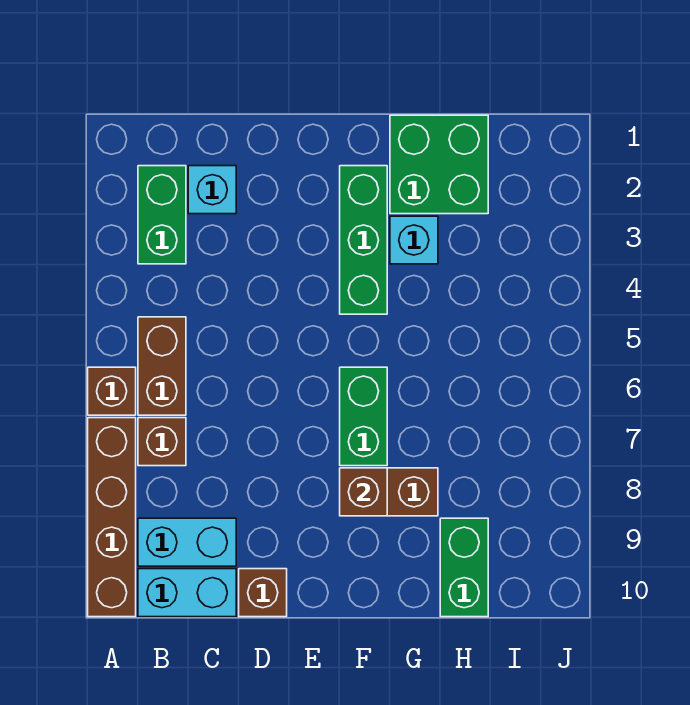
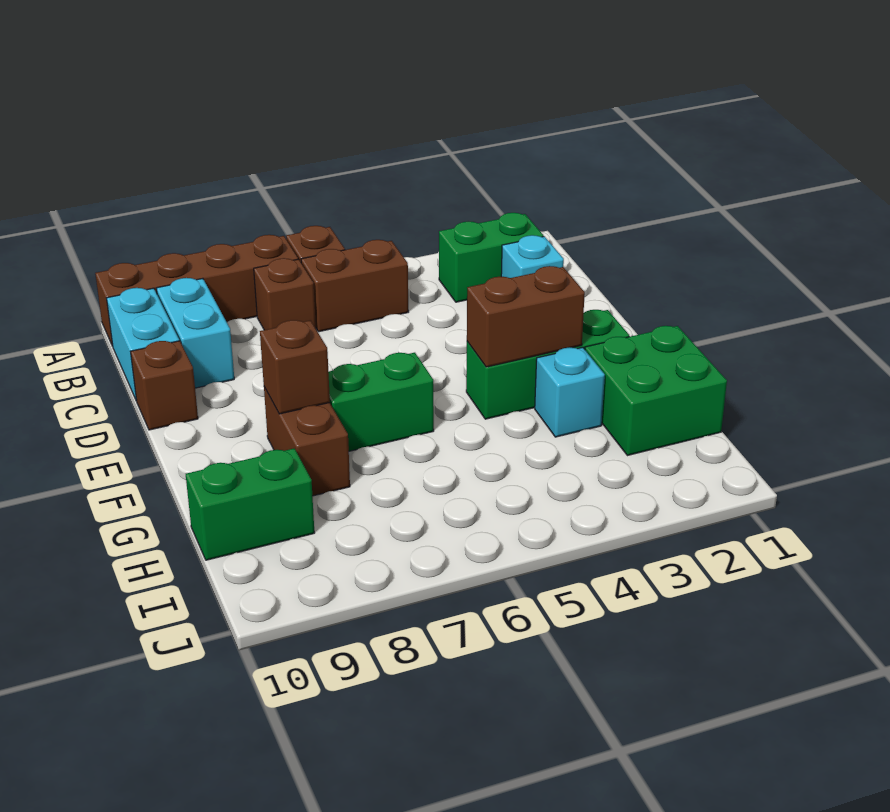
none -> brown 1x2 brick [467,266,585,367]

